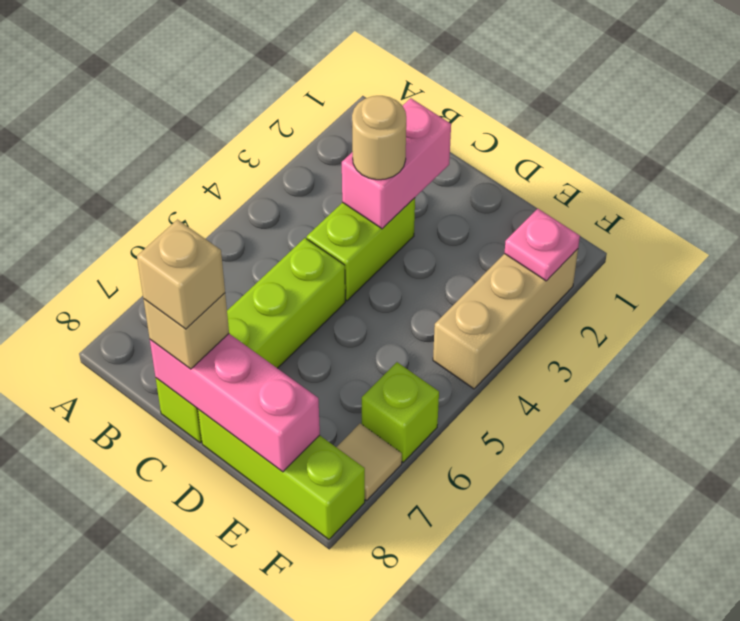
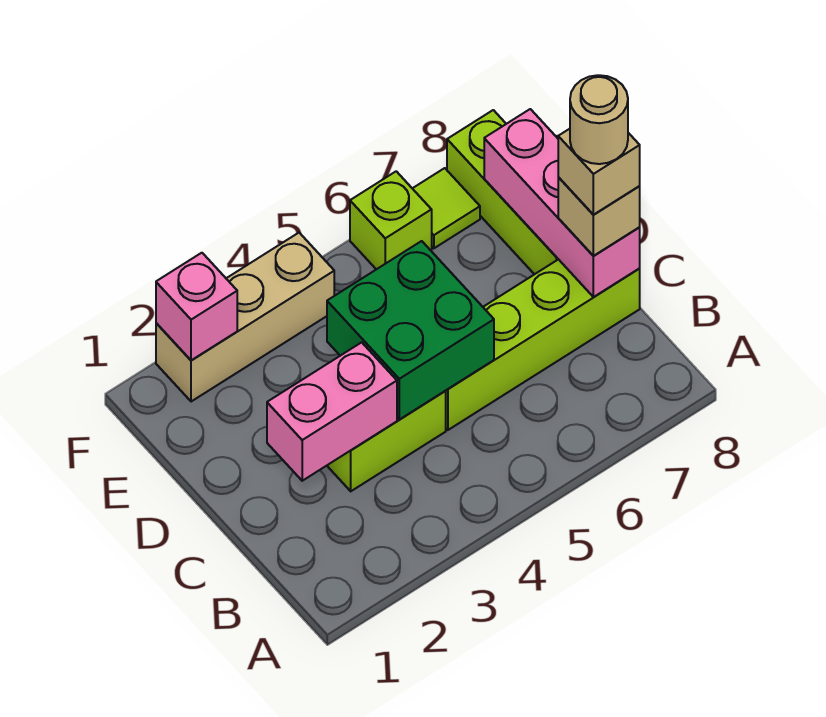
tan 1x1 round brick [352,96,406,180] -> tan 1x1 round brick moved to [570,75,628,164]
none -> green 2x2 brick [327,241,494,419]
pink 1x1 plate [504,209,580,281] -> pink 1x1 brick [156,253,237,360]
tan 1x1 tile [336,424,402,501] -> lime 1x1 tile [412,168,480,248]

